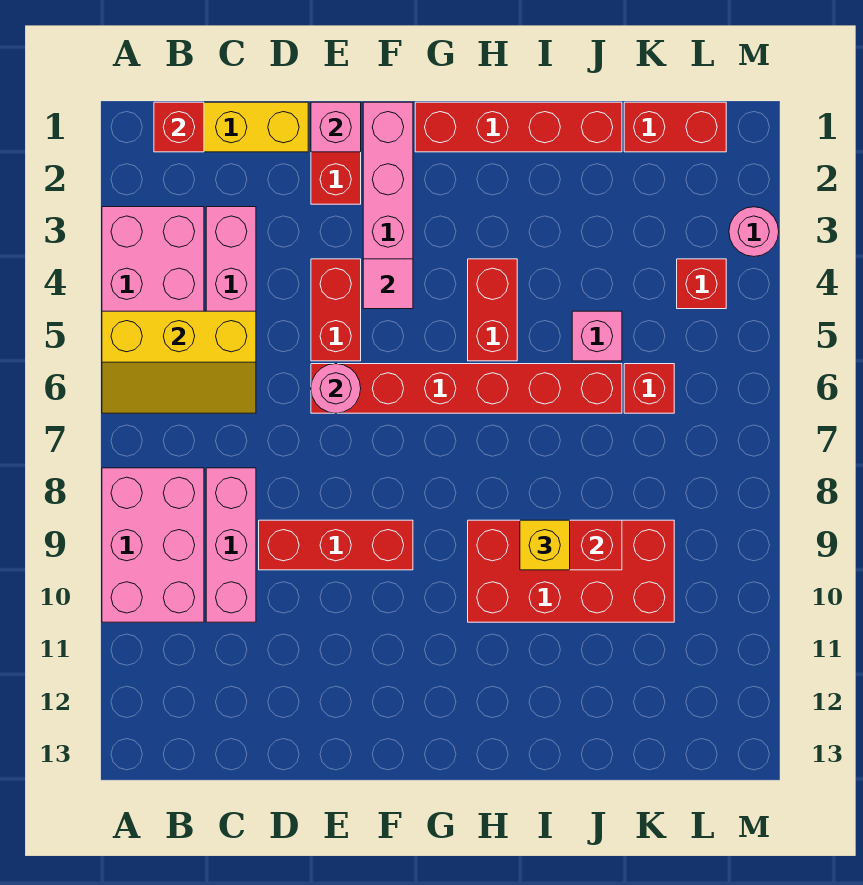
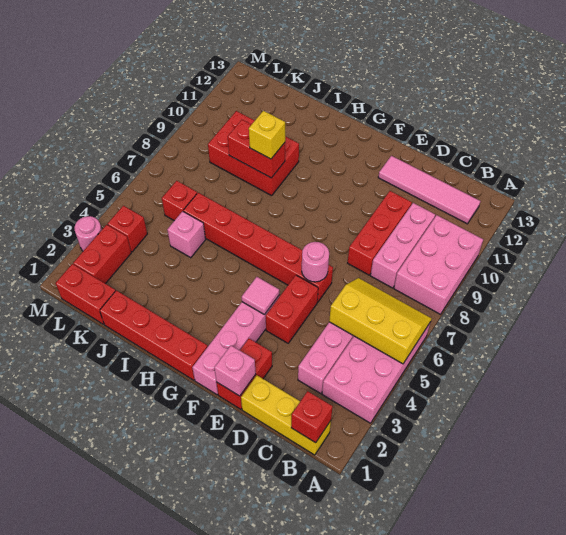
none -> pink 1x4 tile [378,156,480,224]
red 1x3 brick [259,520,413,570] -> red 1x3 brick turned to [348,191,412,275]
red 1x2 brick [468,259,517,361] -> red 1x2 brick moved to [73,225,131,284]
red 2x4 brick [468,520,674,622] -> red 2x3 brick [208,111,299,196]

